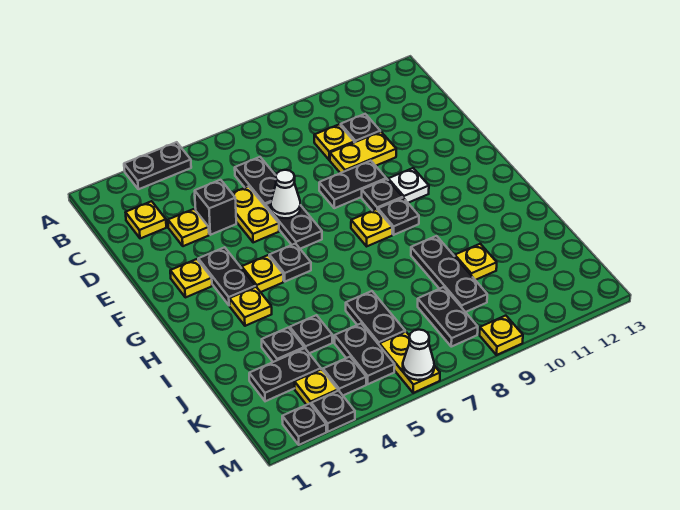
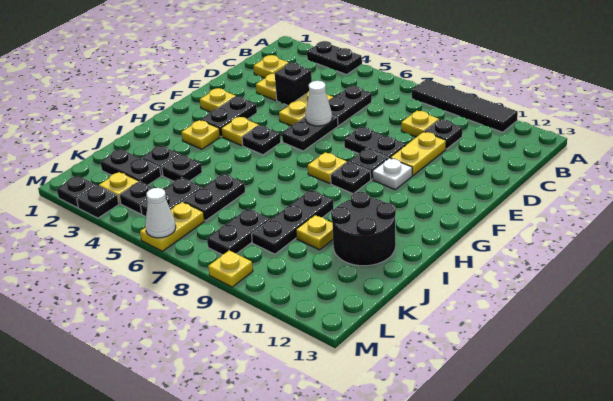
none -> black 1x4 tile [412,79,518,132]
yellow 1x2 plate [330,132,396,173] -> yellow 1x2 plate turned to [390,132,446,176]
none -> black 2x2 round brick [331,192,396,266]

